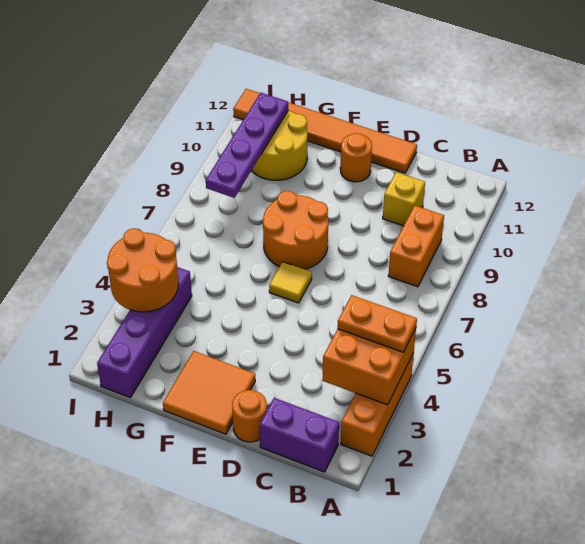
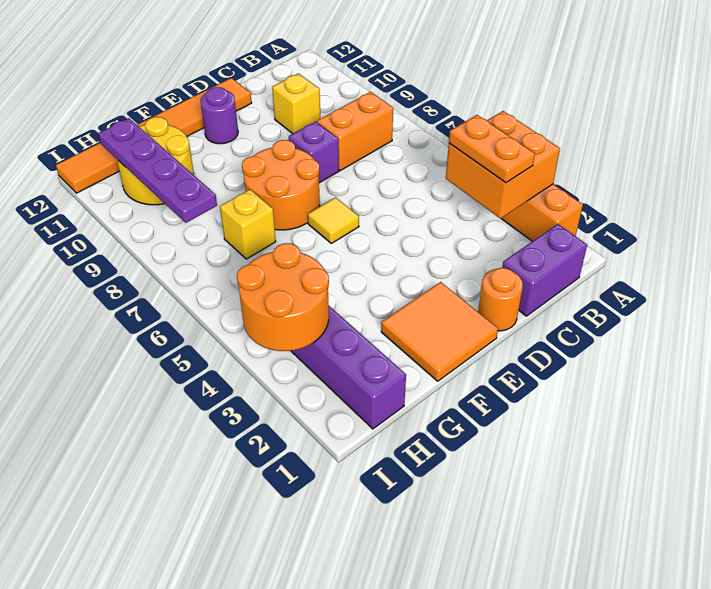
orange 1x2 plate [338,295,417,352] -> orange 1x2 plate turned to [449,115,535,183]
orange 1x2 brick [388,206,444,287] -> orange 1x2 brick turned to [317,92,393,171]
none -> purple 1x1 brick [289,121,339,183]
orange 1x1 round brick [340,133,372,182] -> purple 1x1 round brick [201,87,238,144]
none -> yellow 1x1 brick [220,190,276,259]

